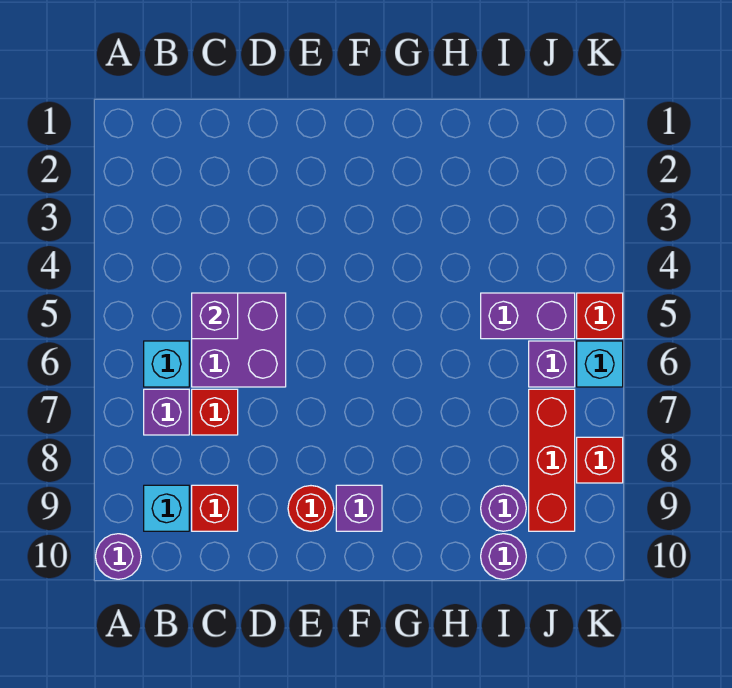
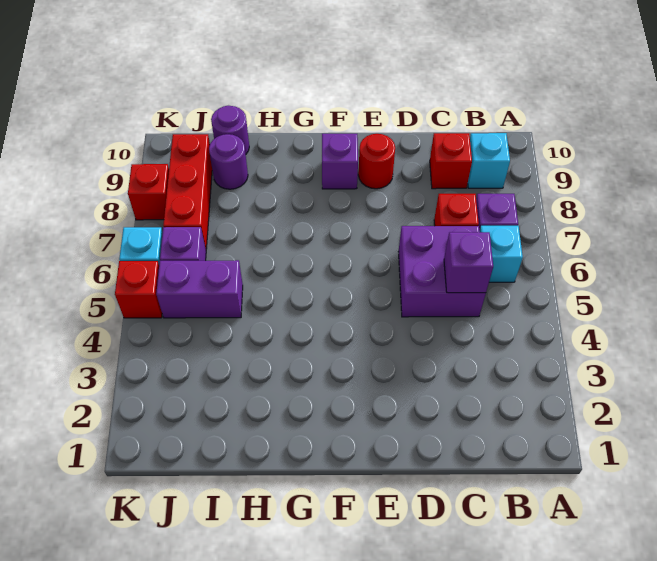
purple 1x1 round brick [96,534,141,579] -> none

